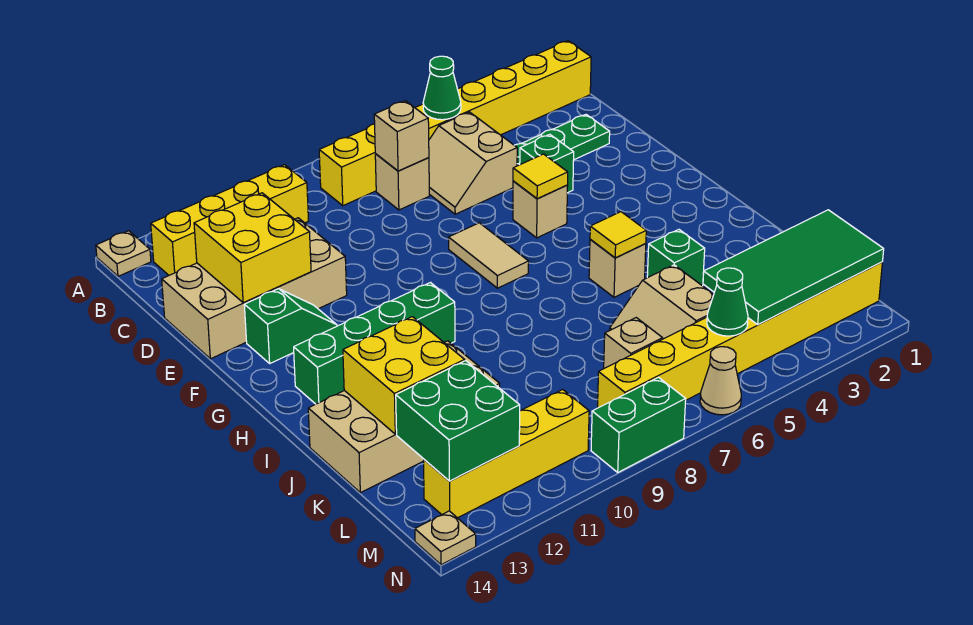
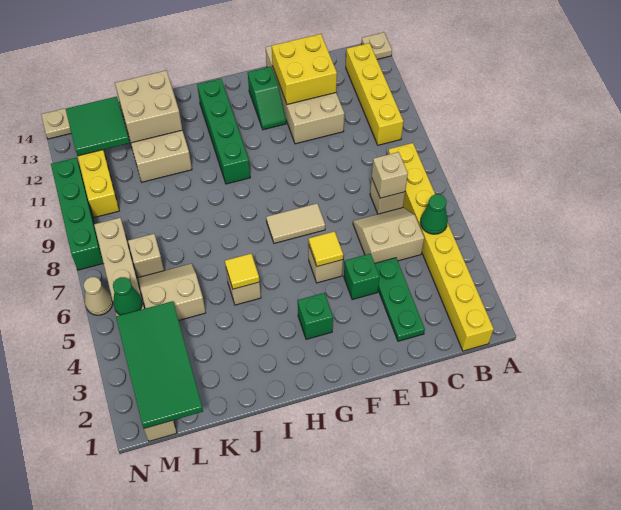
green 1x1 brick [647,230,705,286] -> green 1x1 brick moved to [298,293,333,339]
yellow 2x2 brick [343,317,465,434] -> tan 2x2 brick [115,71,182,143]
green 2x2 brick [396,361,520,481] -> green 2x2 tile [66,97,130,156]
yellow 1x8 brick [598,262,882,408] -> tan 1x8 brick [94,218,177,441]
green 1x2 brick [591,378,686,472] -> green 1x4 brick [51,158,104,270]

